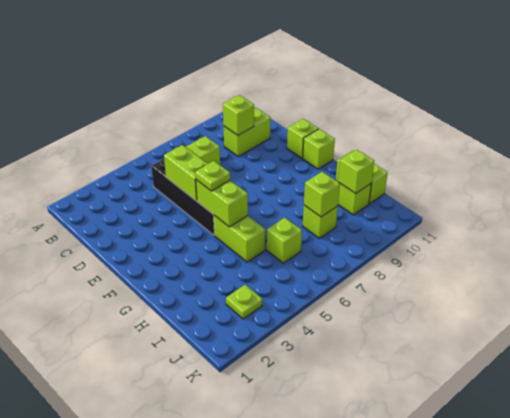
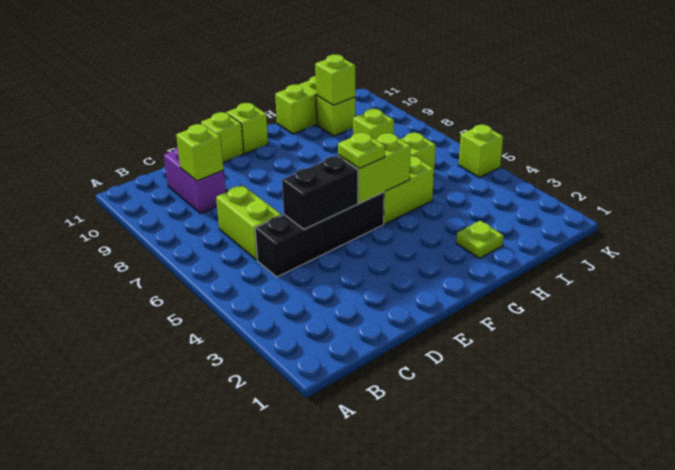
lime 1x2 brick [224,108,271,156] -> purple 1x2 brick [164,147,226,213]
lime 1x2 brick [164,145,208,201] -> black 1x2 brick [282,156,358,229]
lime 1x1 brick [304,172,340,217] -> lime 1x1 brick moved to [459,125,503,178]
lime 1x1 plate [226,285,262,319] -> lime 1x1 plate moved to [456,221,504,258]

